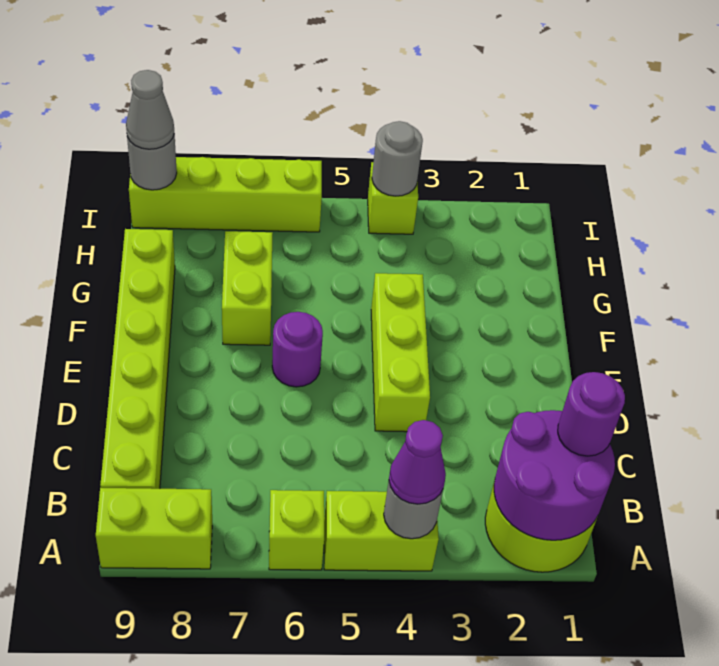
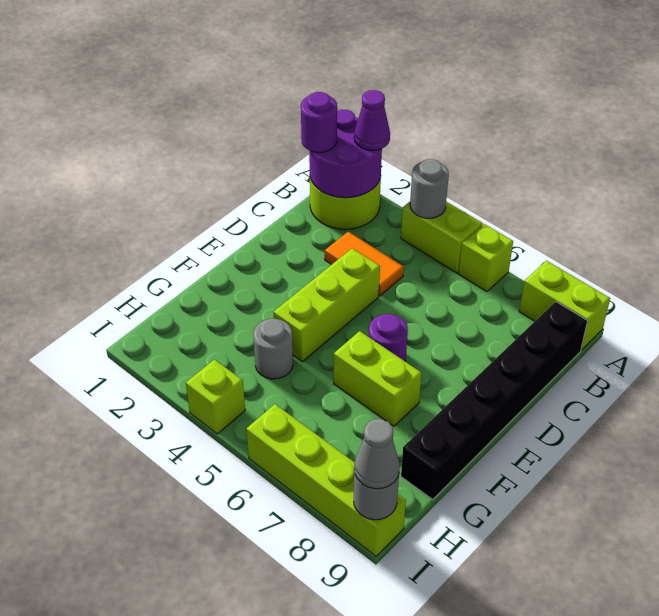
purple 1x1 cone [389,420,446,504] -> purple 1x1 cone moved to [354,90,390,150]
lime 1x6 brick [100,229,175,489] -> black 1x6 brick [401,302,587,499]
none -> orange 1x2 tile [325,232,404,296]
lime 1x2 brick [222,231,272,345] -> lime 1x2 brick turned to [334,331,422,426]
grey 1x1 round brick [372,121,423,196] -> grey 1x1 round brick moved to [253,319,293,379]

